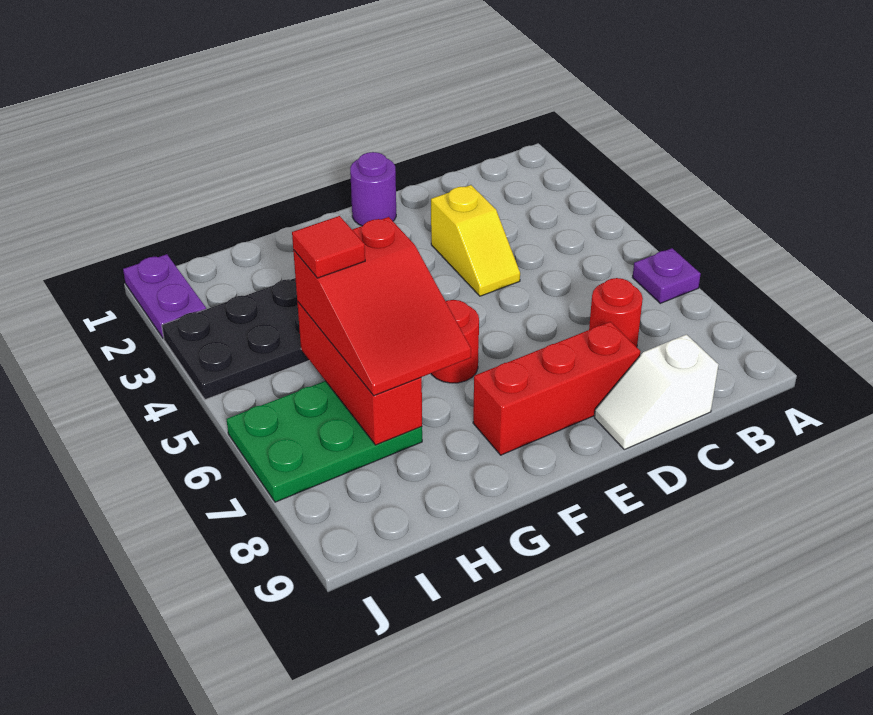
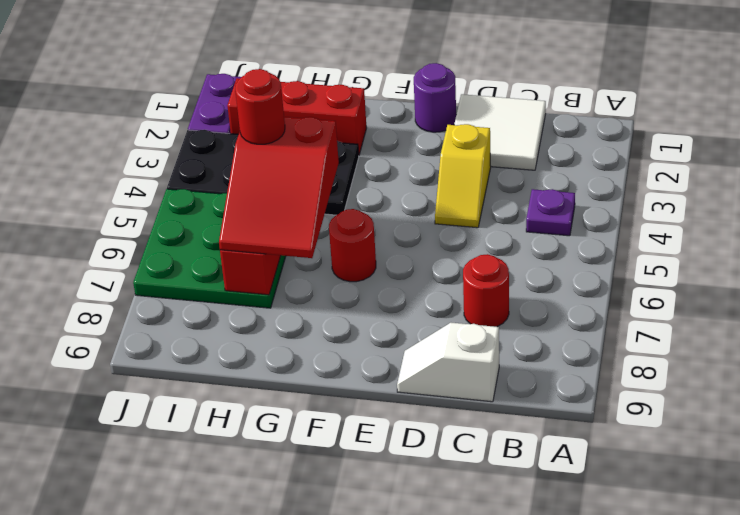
purple 1x1 plate [633,248,701,303] -> purple 1x1 plate moved to [526,189,575,236]
none -> white 2x2 tile [454,94,546,170]
red 1x3 brick [473,322,640,455] -> red 1x3 brick moved to [227,78,367,155]
red 1x1 tile [292,216,365,278] -> red 1x1 round brick [235,69,285,144]
green 2x3 plate [226,381,422,502] -> green 3x3 plate [133,189,286,308]

